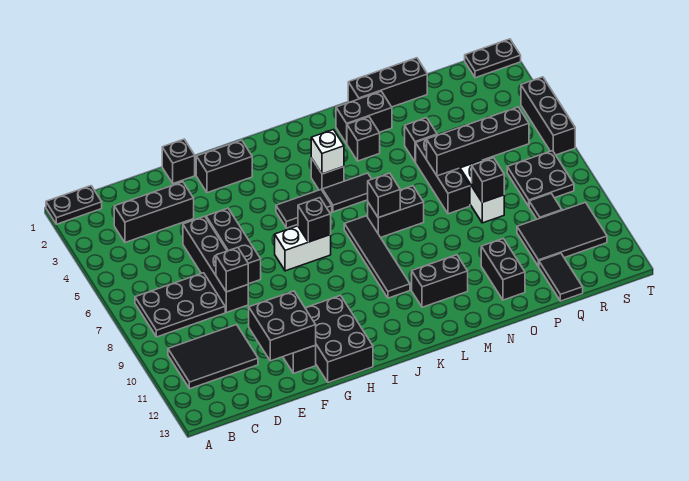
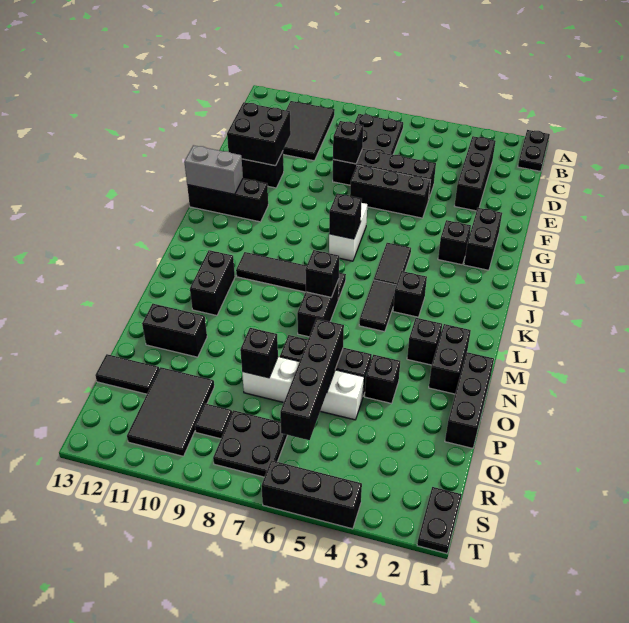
black 1x1 brick [162,139,195,183] -> black 1x1 brick moved to [438,220,471,265]
black 2x3 brick [305,296,373,382] -> black 1x3 brick [187,179,268,222]
none -> grey 1x2 brick [184,145,243,194]
white 1x1 brick [311,130,344,174] -> none

